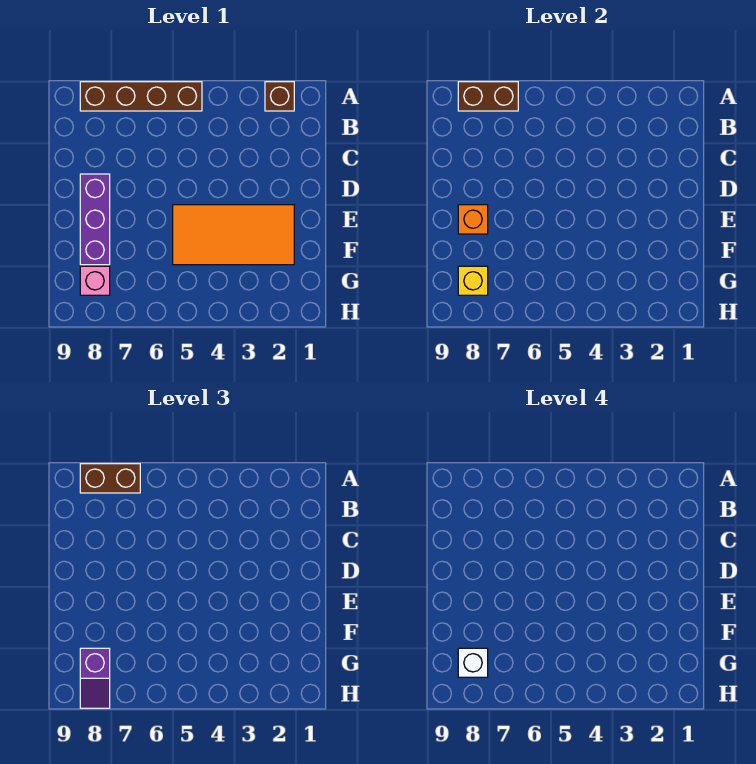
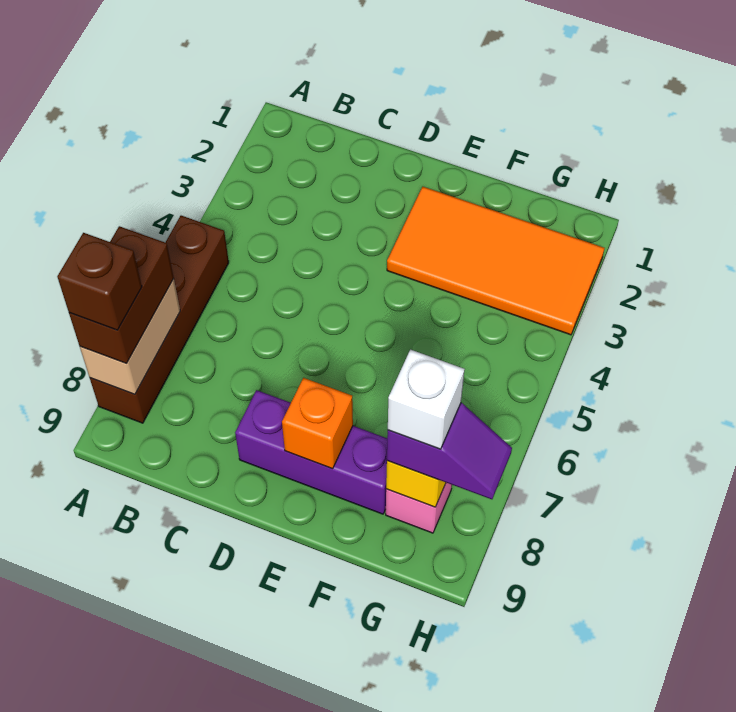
brown 1x1 brick [265,82,294,111] -> brown 1x1 brick moved to [57,233,142,330]
brown 1x2 brick [458,82,518,111] -> tan 1x2 brick [80,279,180,394]
orange 2x4 tile [173,205,294,265] -> orange 2x4 tile turned to [387,187,605,335]

